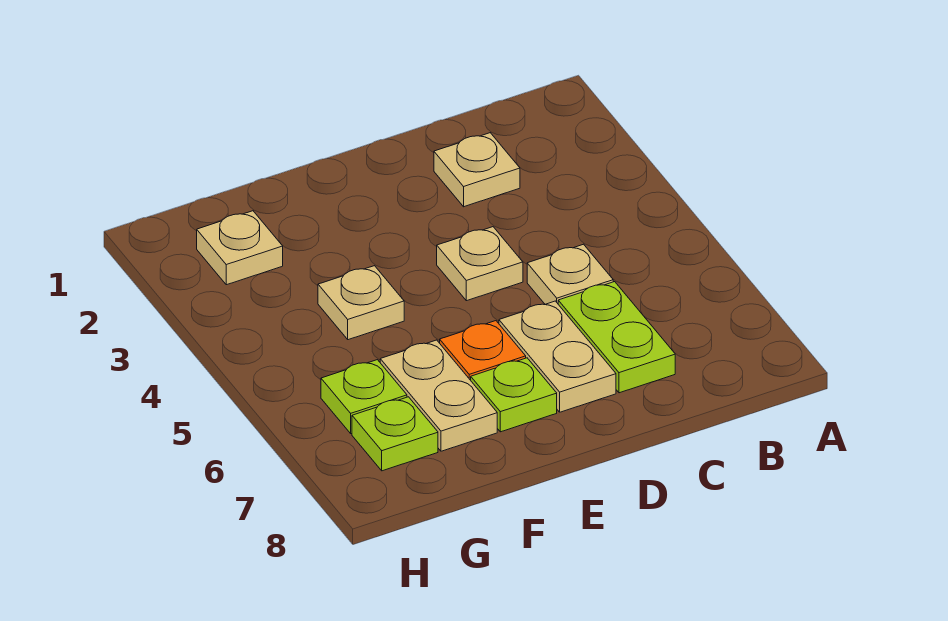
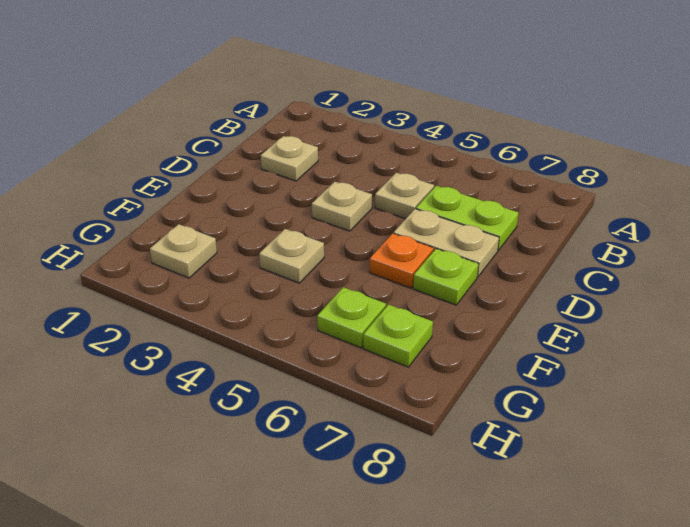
tan 1x2 plate [380,340,497,451] -> none

